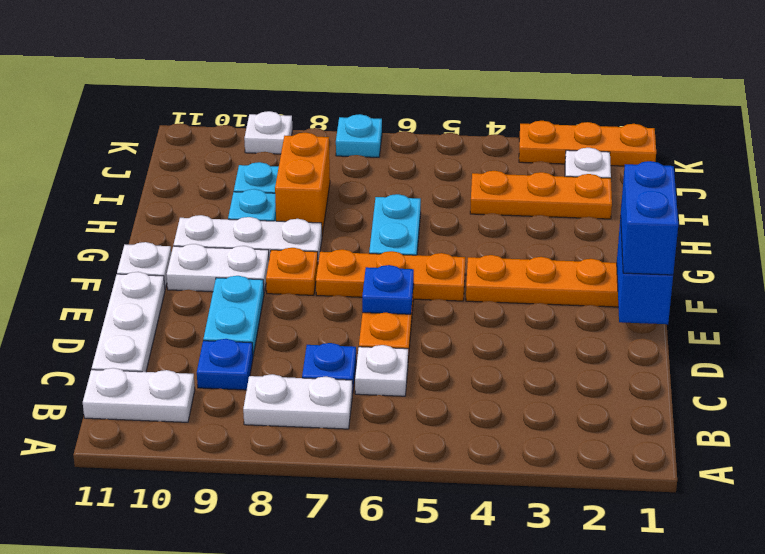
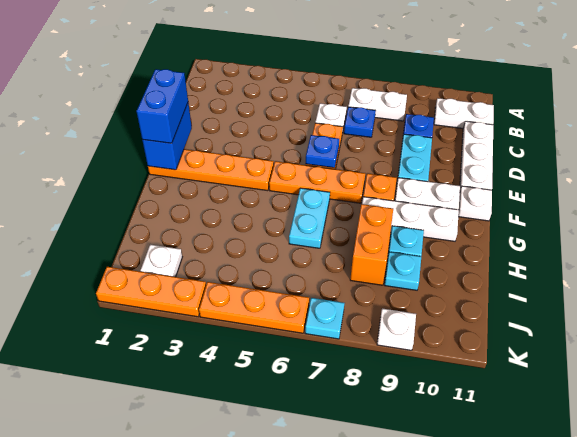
orange 1x3 plate [470,171,612,219] -> orange 1x3 plate moved to [199,282,309,333]

